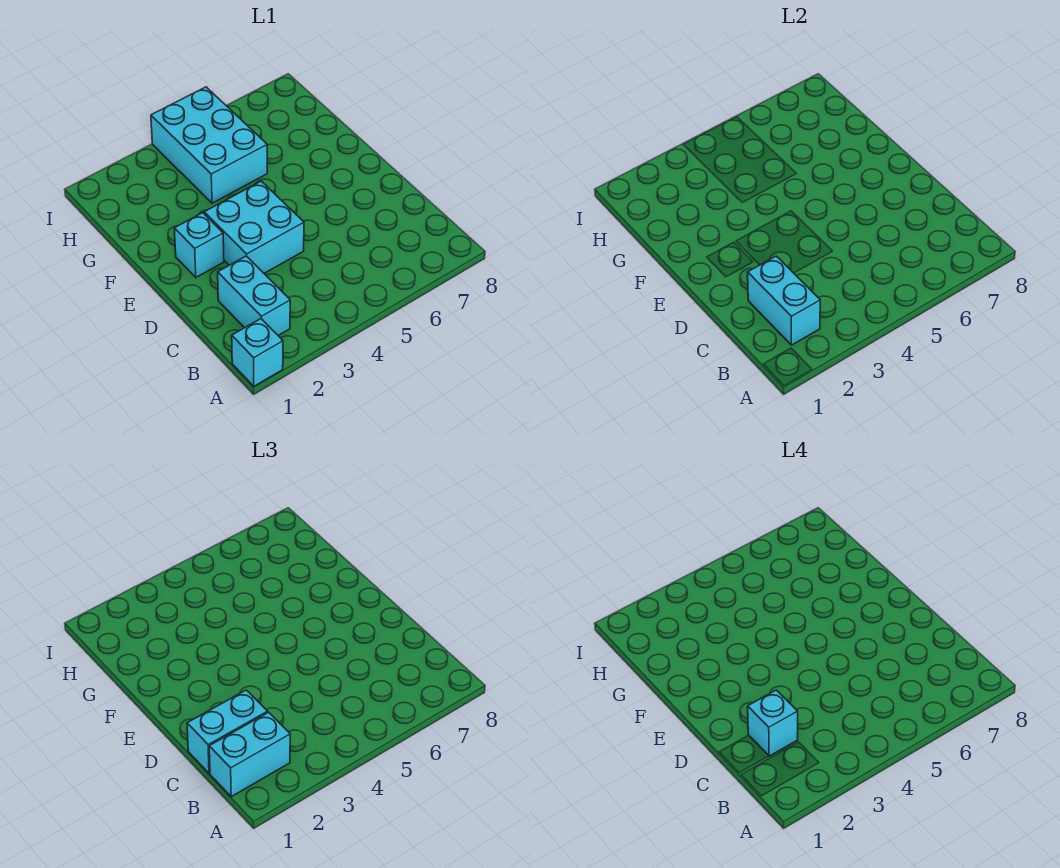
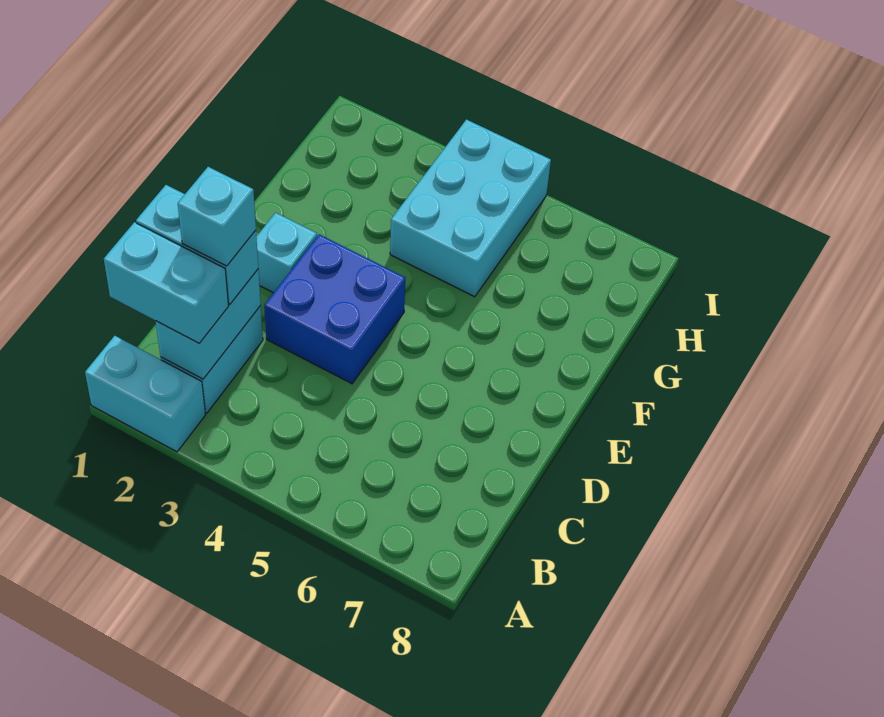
cyan 1x1 brick [232,319,283,386] -> cyan 1x2 brick [85,336,205,452]
cyan 2x2 brick [204,181,304,273] -> blue 2x2 brick [264,234,405,384]

